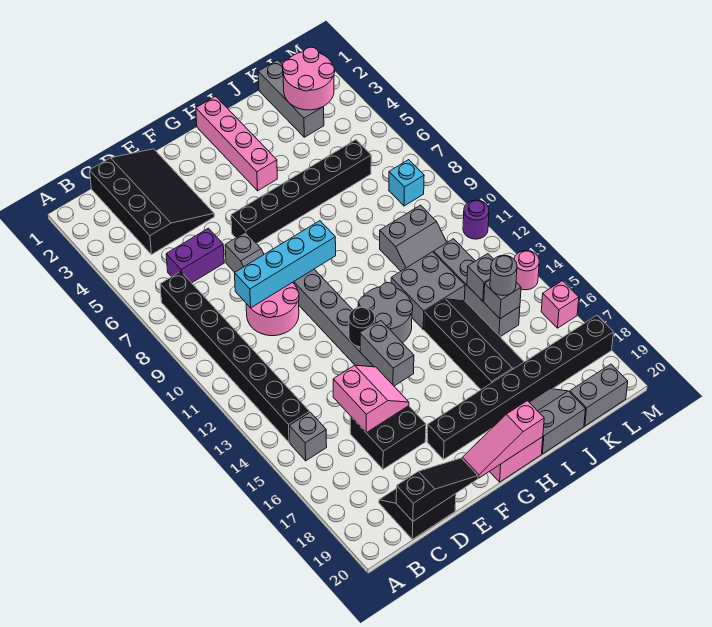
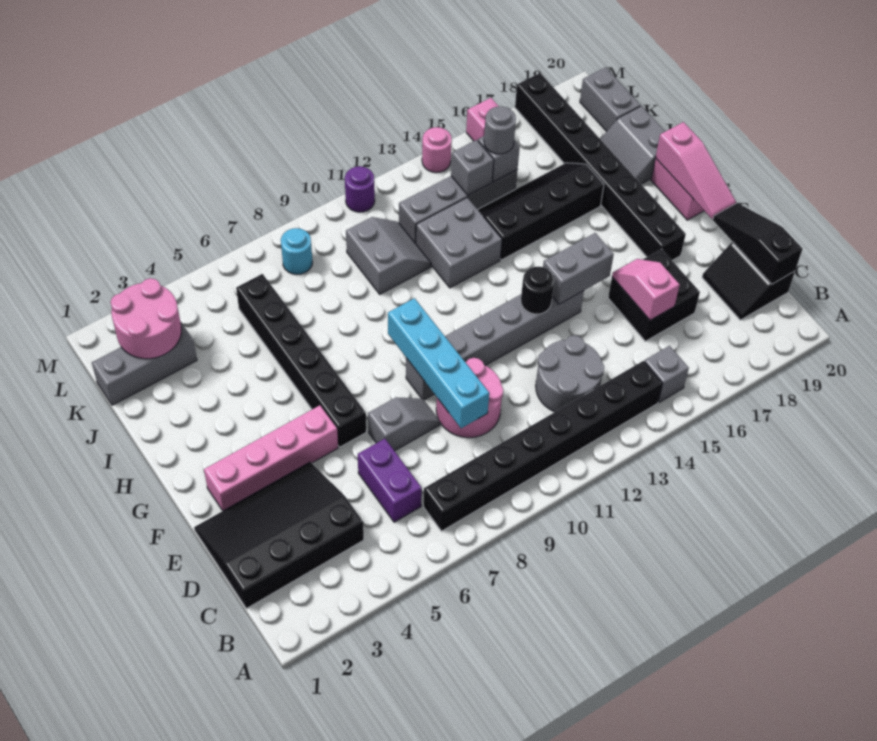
pink 2x2 slope [333,365,409,432] -> pink 1x2 slope [612,259,680,320]
grey 2x2 round brick [359,283,413,343] -> grey 2x2 round brick moved to [536,336,604,412]
pink 1x4 brick [196,96,277,191] -> pink 1x4 brick moved to [204,405,338,511]
cyan 1x1 brick [389,160,424,206] -> cyan 1x1 round brick [281,228,313,275]

